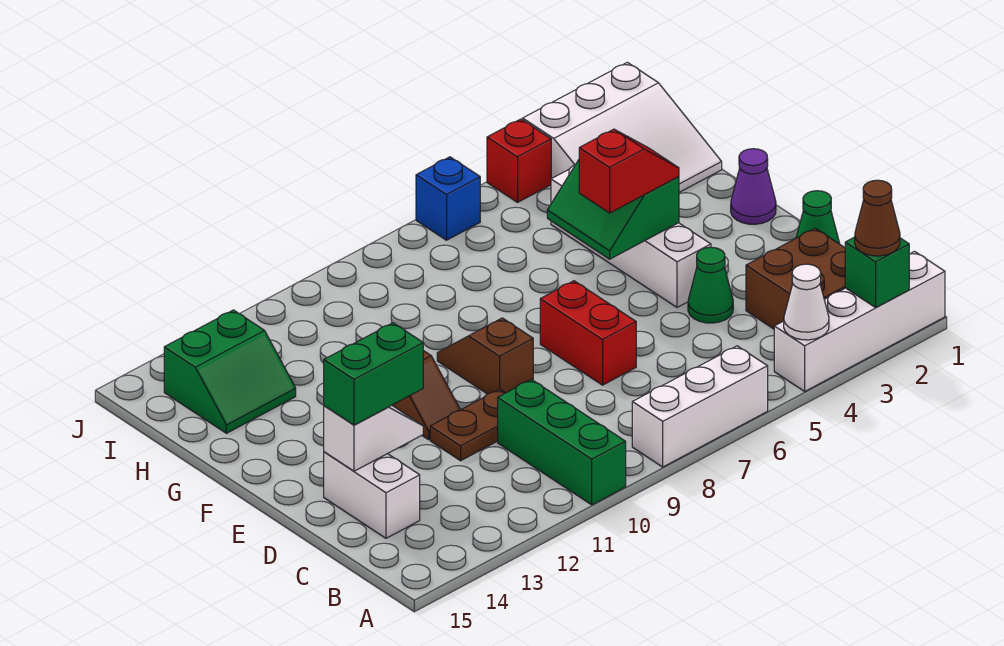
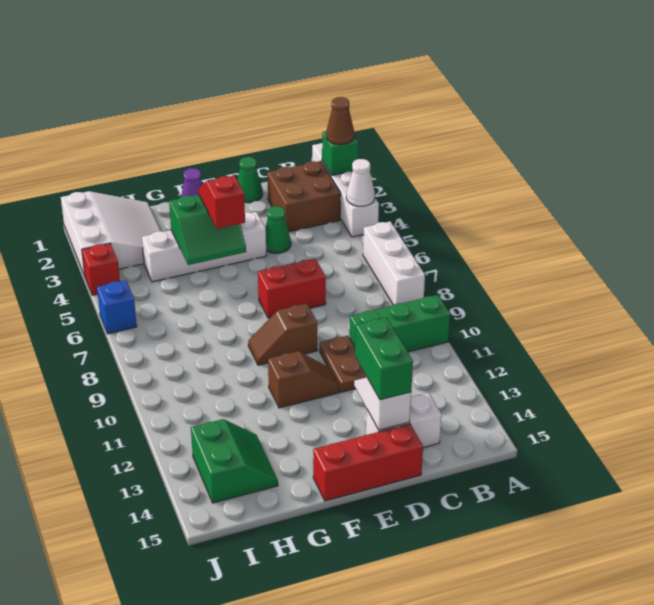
none -> red 1x3 brick [313,424,423,501]

